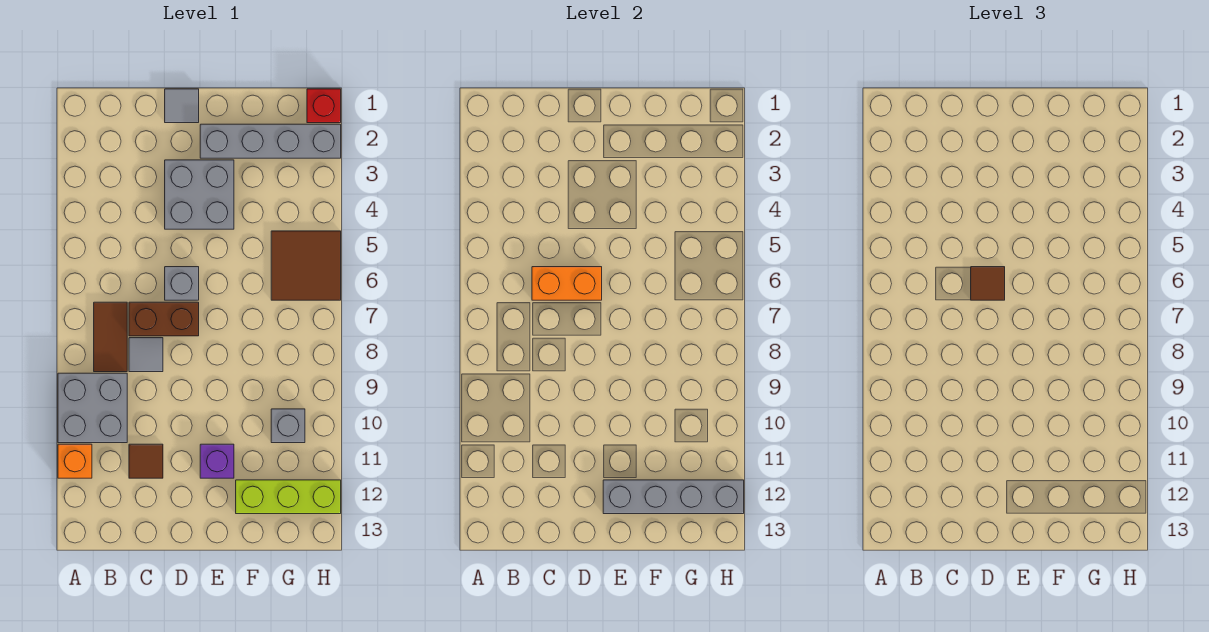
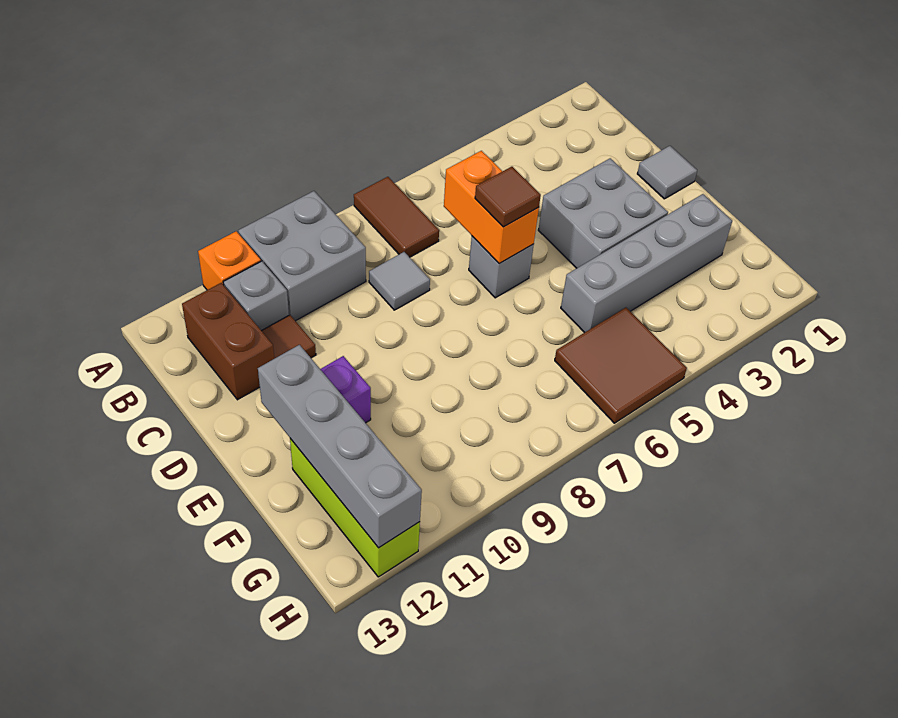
brown 1x2 tile [94,302,127,372] -> brown 1x2 tile turned to [354,177,439,257]
brown 1x2 brick [129,302,199,336] -> brown 1x2 brick moved to [182,283,274,400]
grey 1x4 brick [200,124,341,158] -> grey 1x4 brick turned to [561,194,732,333]
grey 1x1 brick [271,409,305,443] -> grey 1x1 brick moved to [223,261,289,331]
red 1x1 brick [307,89,341,123] -> none

